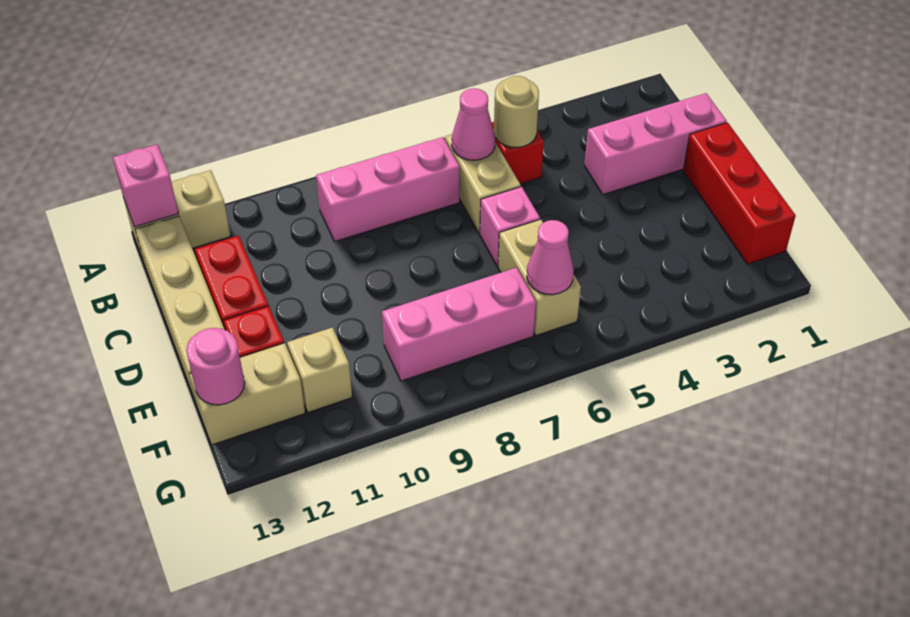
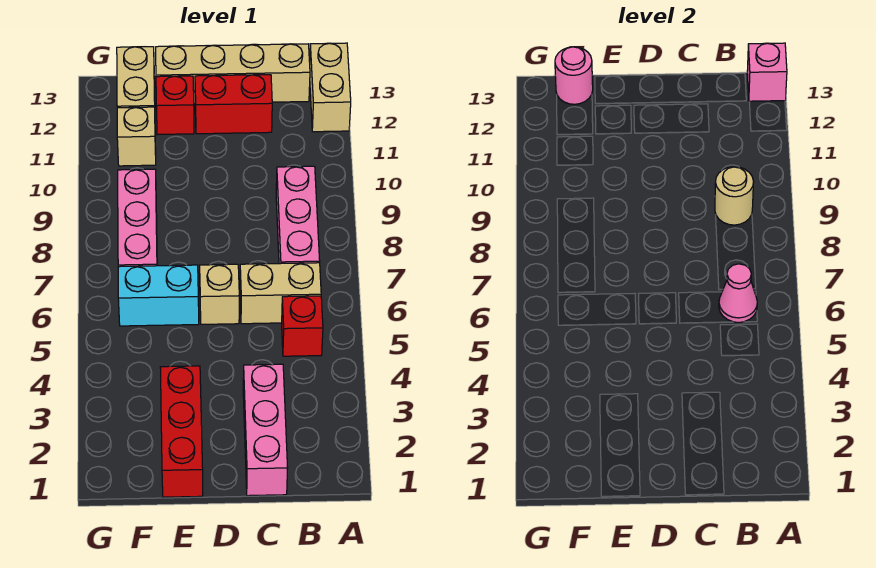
tan 1x1 round brick [494,76,539,148] -> tan 1x1 round brick moved to [715,167,754,225]
red 1x3 brick [683,122,796,264] -> red 1x3 brick turned to [160,366,203,497]
pink 1x1 brick [480,187,540,267] -> tan 1x1 brick [200,264,239,324]
tan 1x2 brick [498,219,581,336] -> cyan 1x2 brick [118,265,199,326]
pink 1x1 cone [527,220,574,295] -> none

